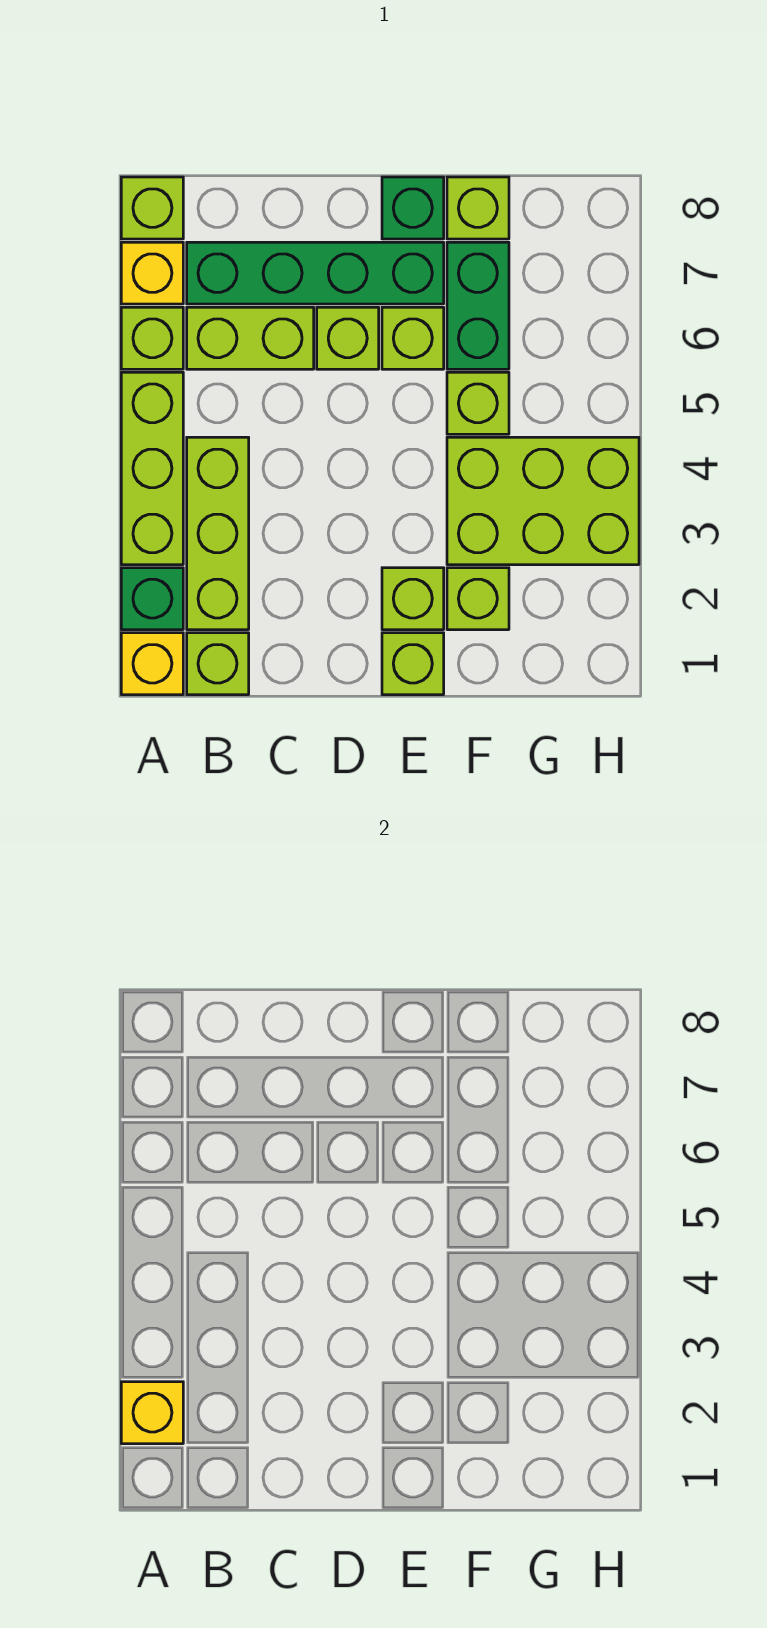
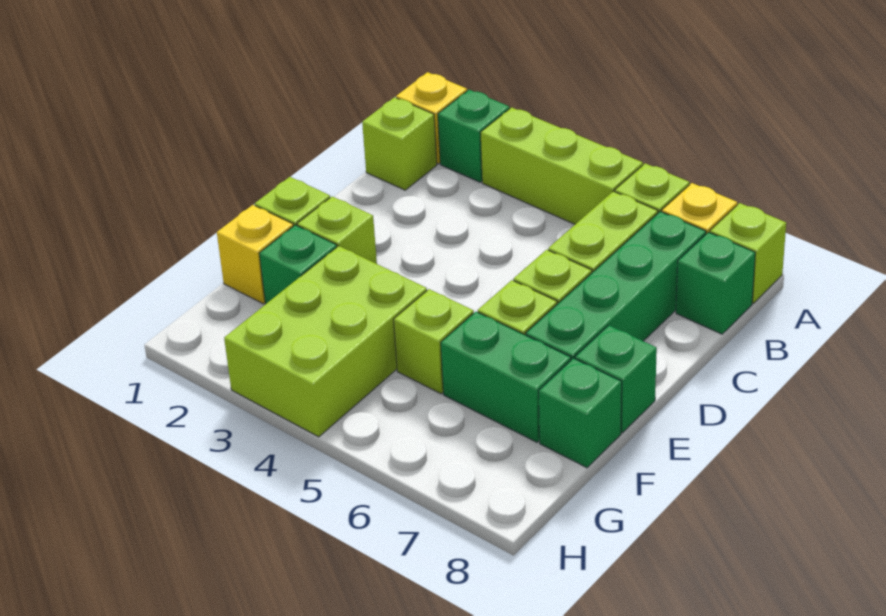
yellow 1x1 brick [121,1382,183,1444] -> yellow 1x1 brick moved to [217,205,293,304]
lime 1x3 brick [187,437,249,630] -> none
none -> green 1x1 brick [676,232,755,334]
lime 1x1 brick [447,568,509,630] -> green 1x1 brick [259,225,337,304]
lime 1x1 brick [447,177,509,239] -> green 1x1 brick [539,358,622,468]

